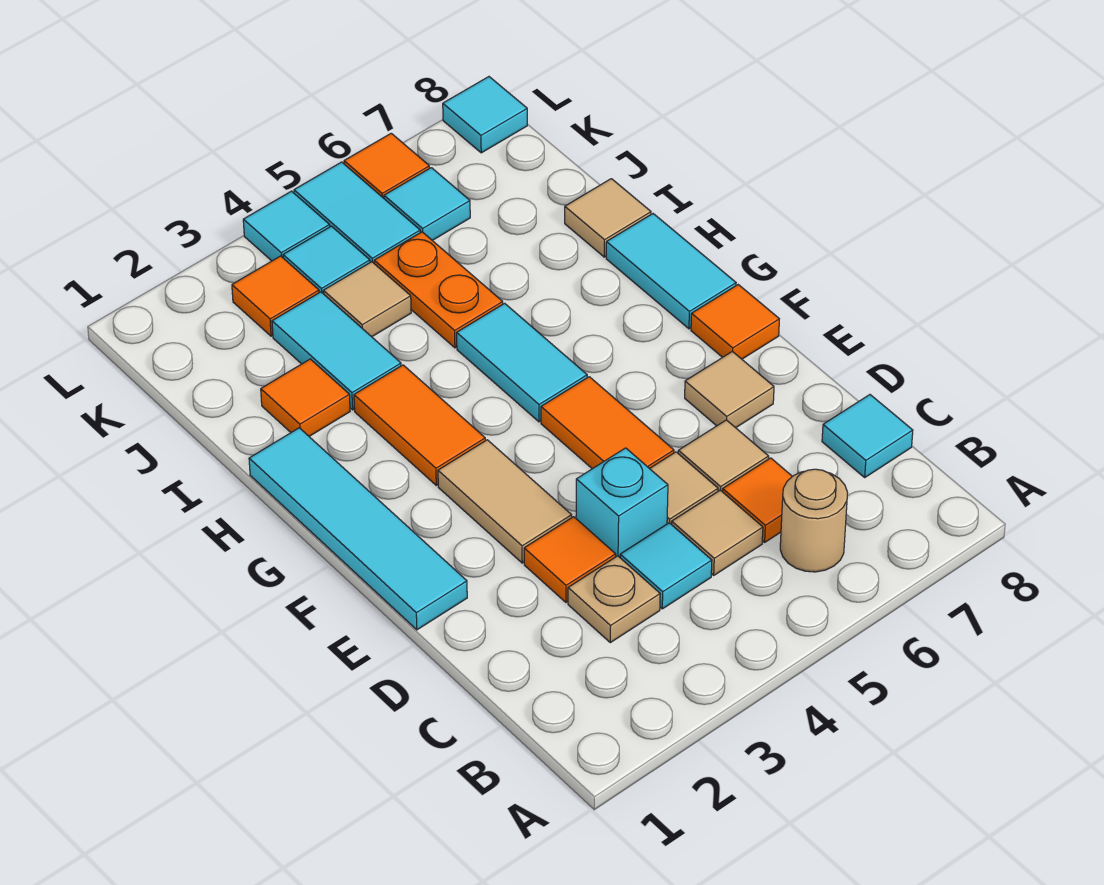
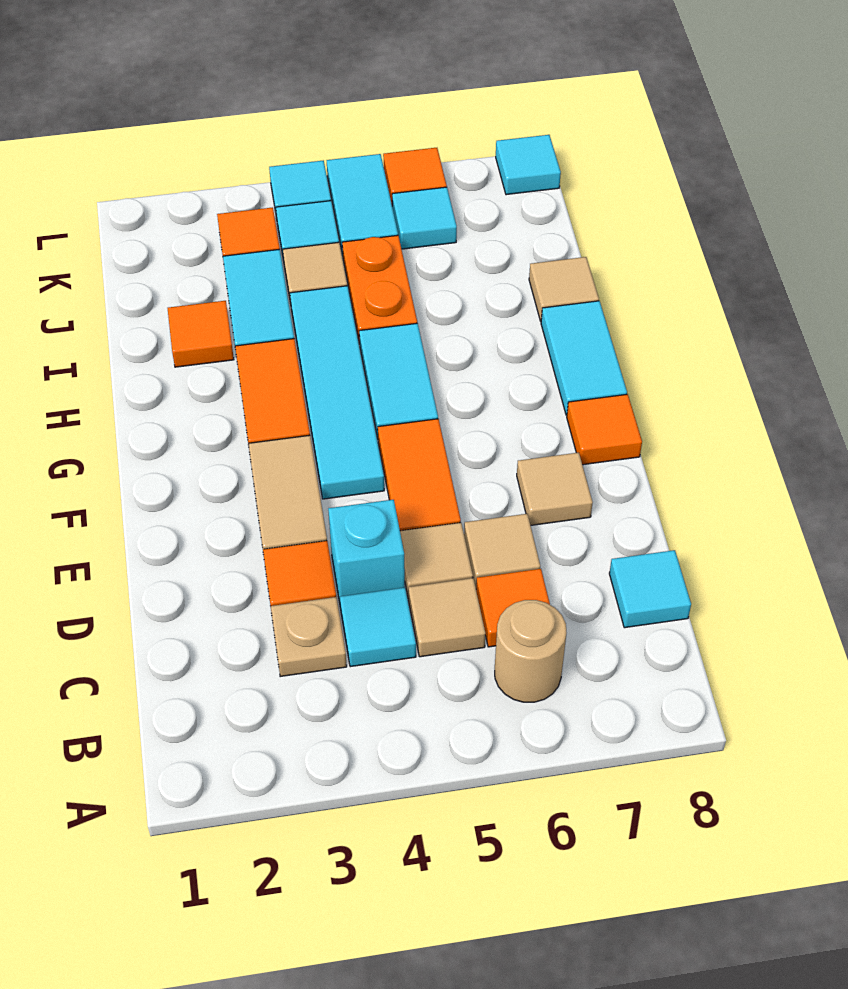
cyan 1x4 tile [249,428,467,630] -> cyan 1x4 tile moved to [290,286,384,499]

